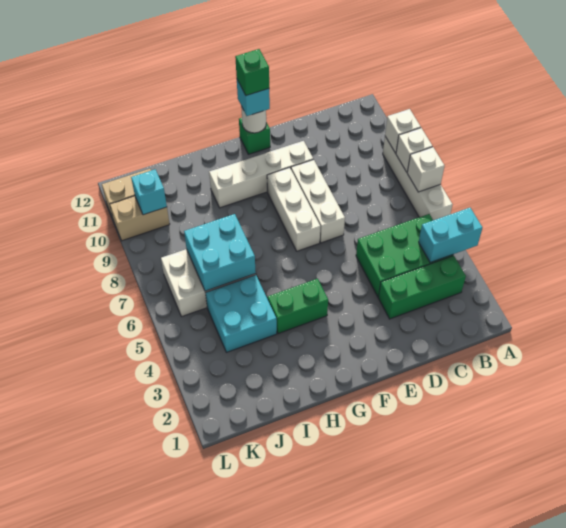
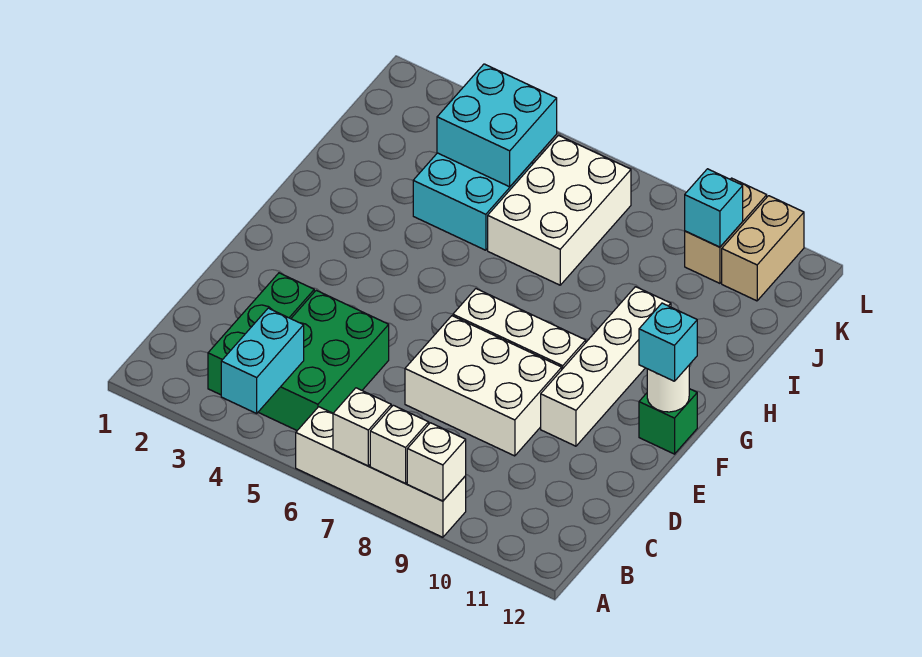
white 1x3 brick [291,160,345,243] -> white 2x3 brick [405,316,562,456]
green 1x1 brick [235,49,269,96] -> none
green 1x2 brick [268,279,328,334] -> none
cyan 2x2 brick [184,214,256,291] -> cyan 2x2 brick moved to [437,64,557,187]

